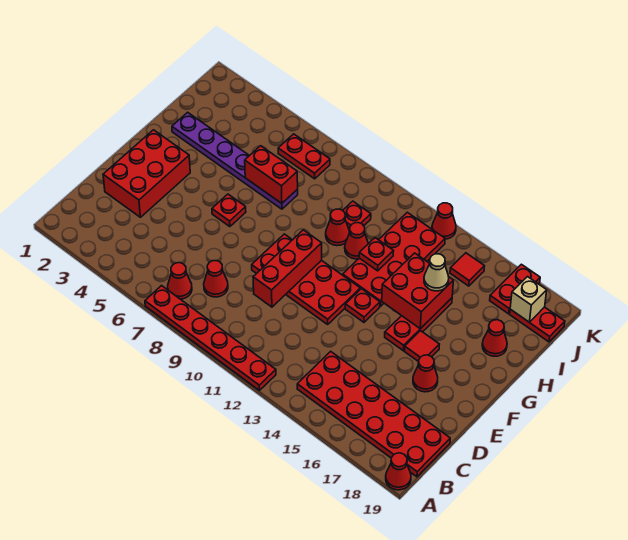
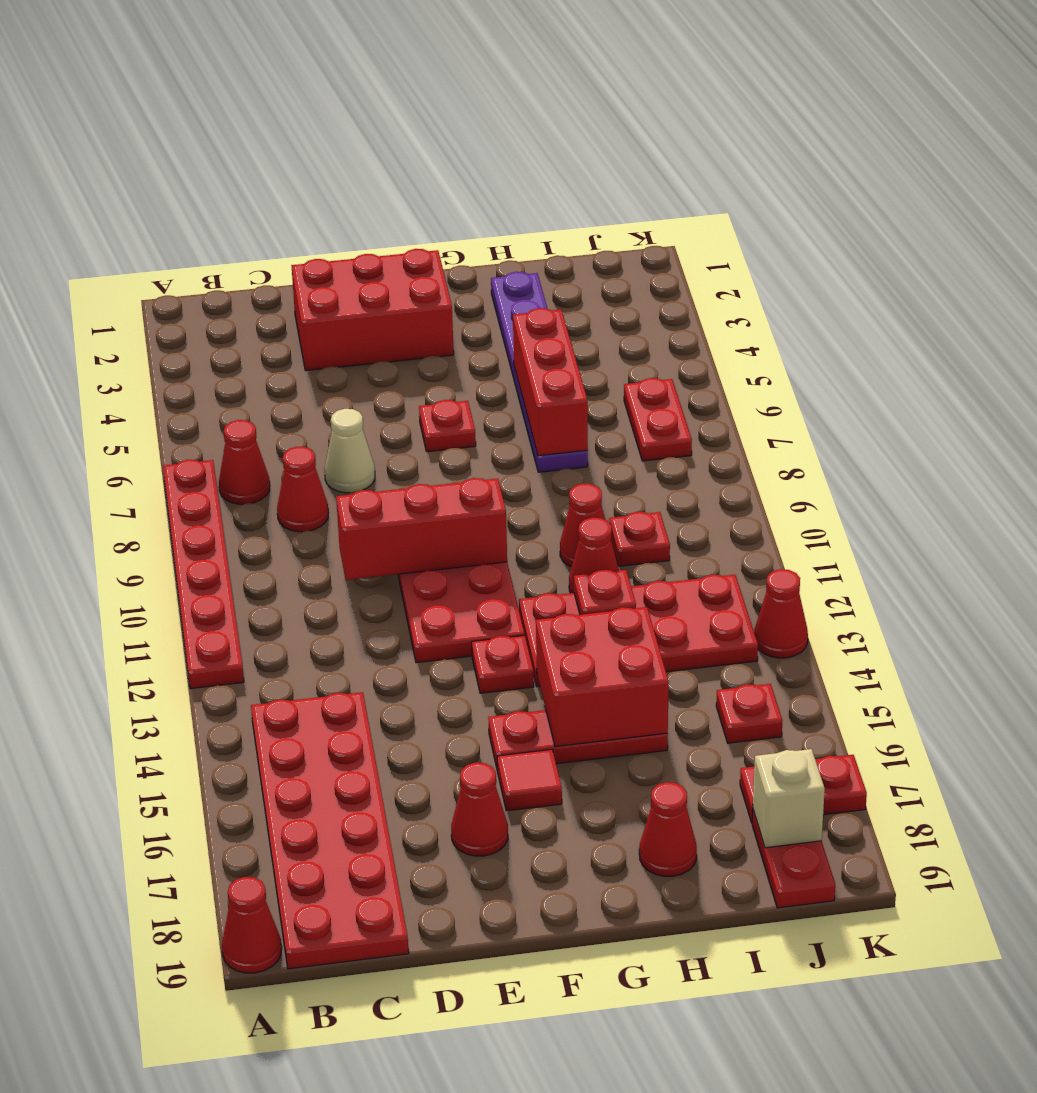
red 1x2 brick [245,146,298,203] -> red 1x3 brick [513,308,588,456]
tan 1x1 cone [424,254,449,291] -> tan 1x1 cone moved to [325,409,375,493]
red 1x1 tile [450,253,484,286] -> red 1x1 plate [716,684,782,743]

